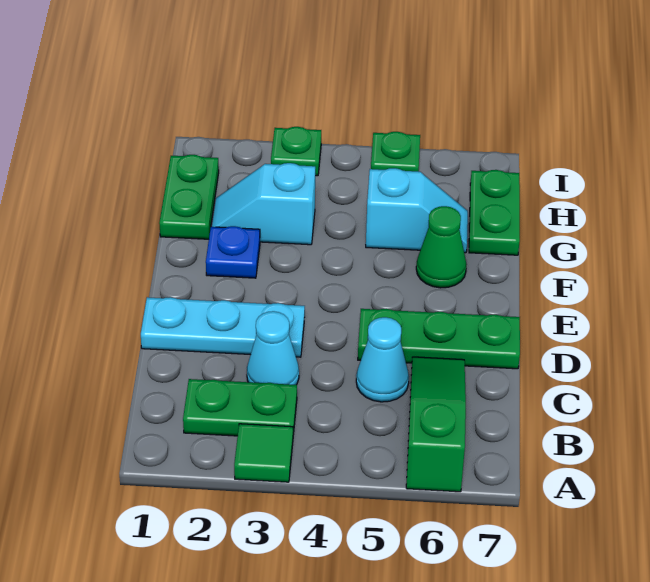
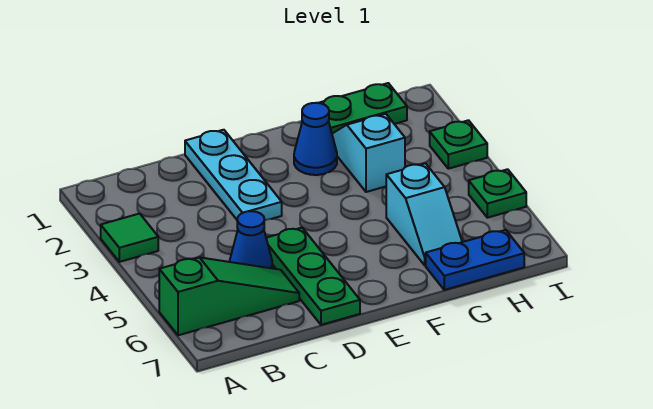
green 1x2 plate [183,379,297,436] -> none
cyan 1x1 cone [247,311,299,385] -> none
cyan 1x1 cone [356,317,409,402] -> blue 1x1 cone [230,211,272,268]
blue 1x1 plate [206,226,260,278] -> blue 1x1 cone [294,103,337,175]
green 1x1 cone [416,206,467,288] -> none
green 1x2 plate [469,170,520,255] -> blue 1x2 plate [426,230,524,290]

